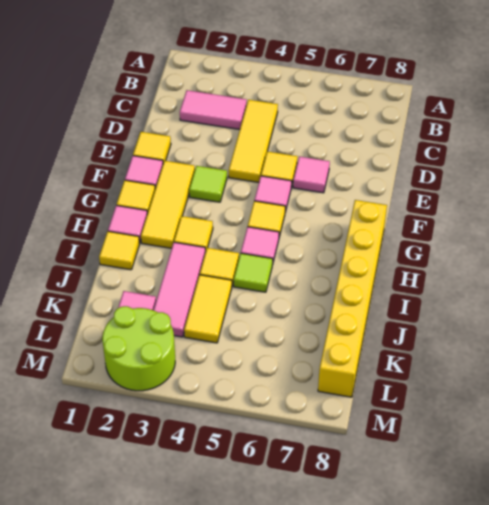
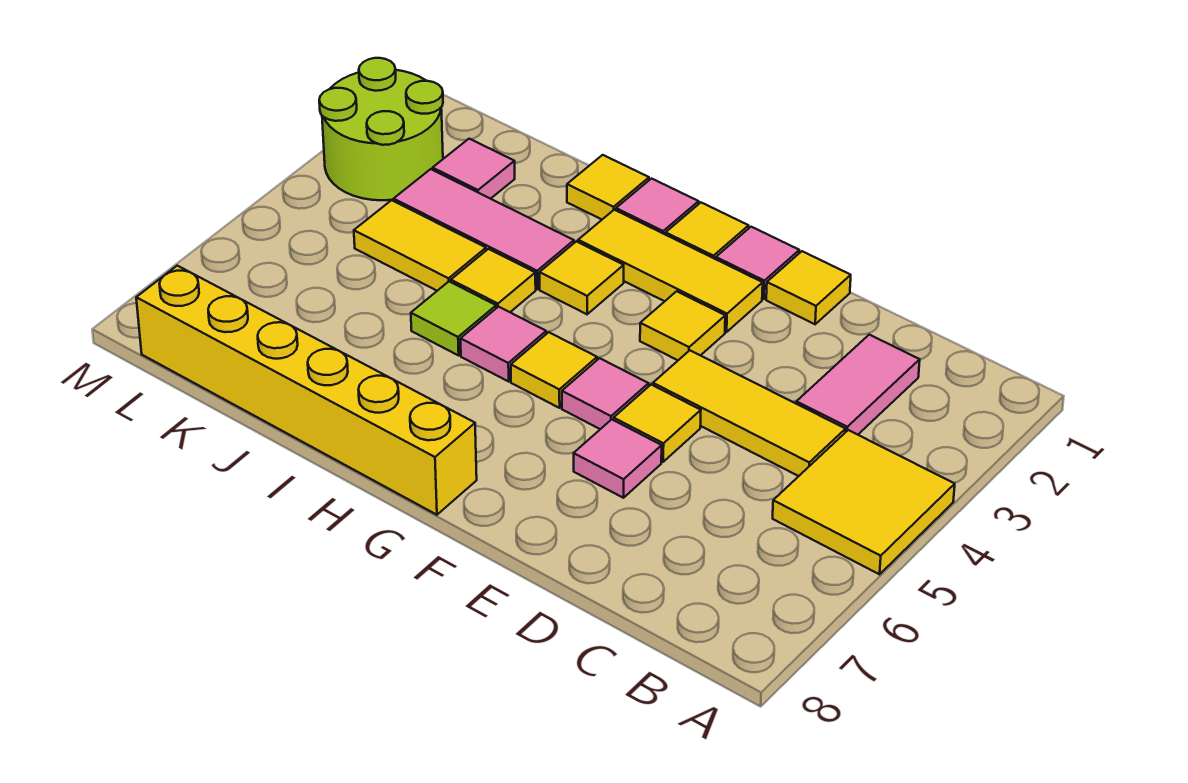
none -> yellow 2x2 tile [773,430,955,574]
lime 1x1 tile [189,166,227,202] -> yellow 1x1 tile [640,291,725,360]

